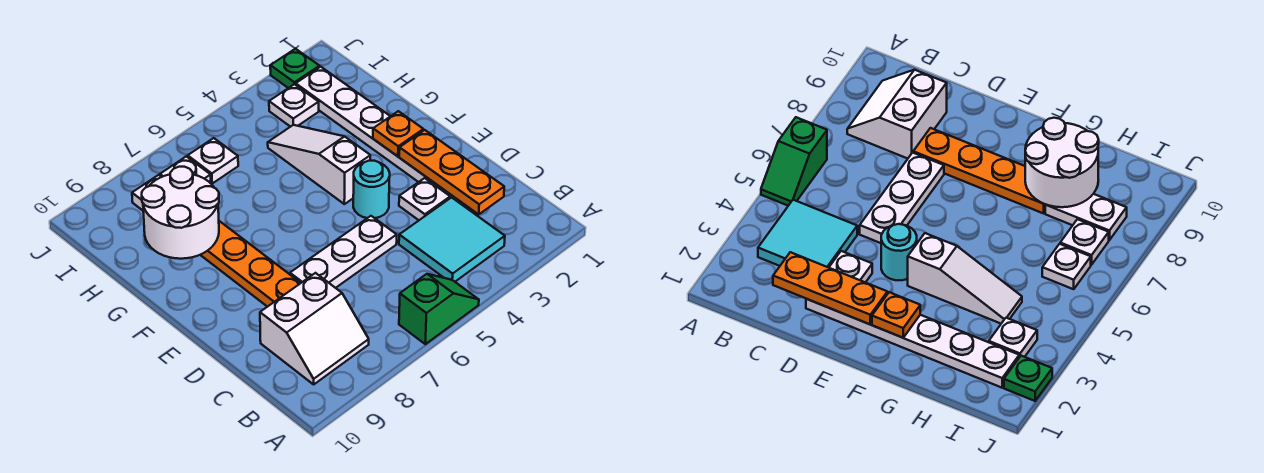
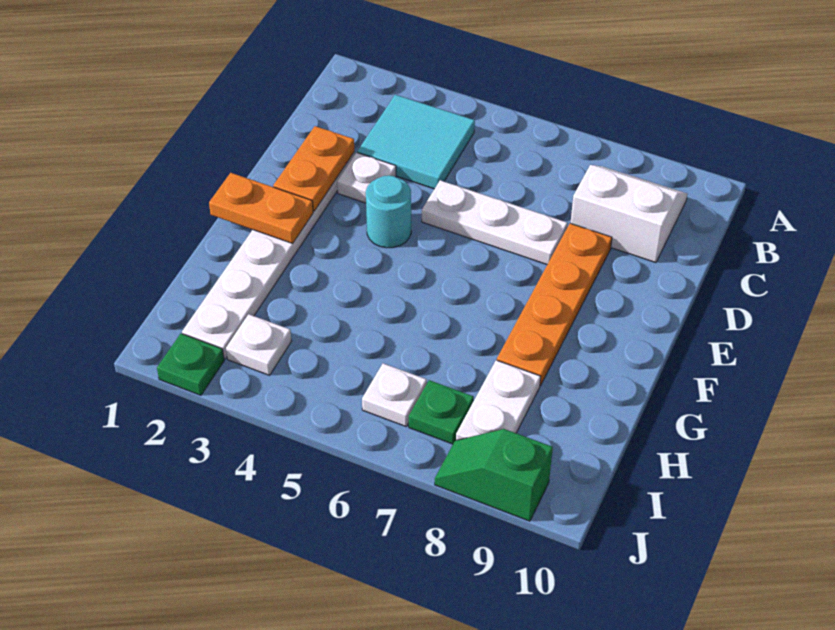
green 1x2 slope [399,274,479,344] -> green 1x2 slope moved to [435,429,553,521]
orange 1x3 plate [399,130,504,215] -> orange 1x2 plate [273,126,354,211]
orange 1x1 plate [373,111,423,156] -> orange 1x2 plate [209,173,313,243]
white 1x3 slope [268,125,370,204] -> none
white 2x2 round brick [142,167,219,259] -> none
white 1x1 plate [160,156,211,183] -> green 1x1 plate [409,380,474,444]

